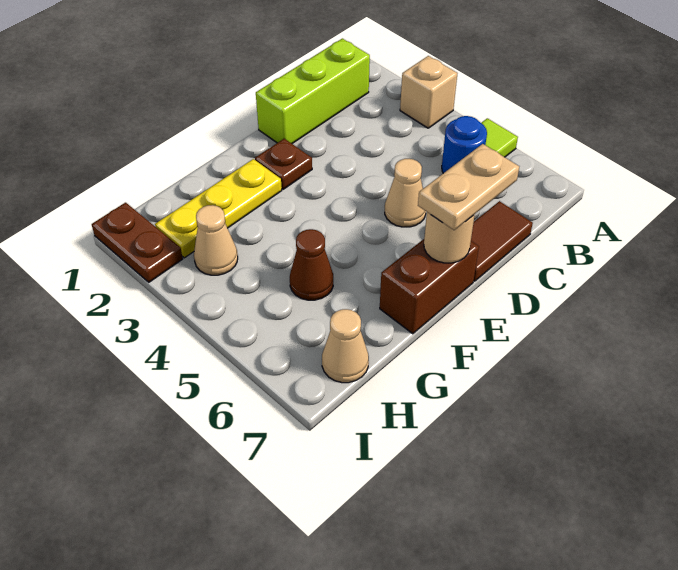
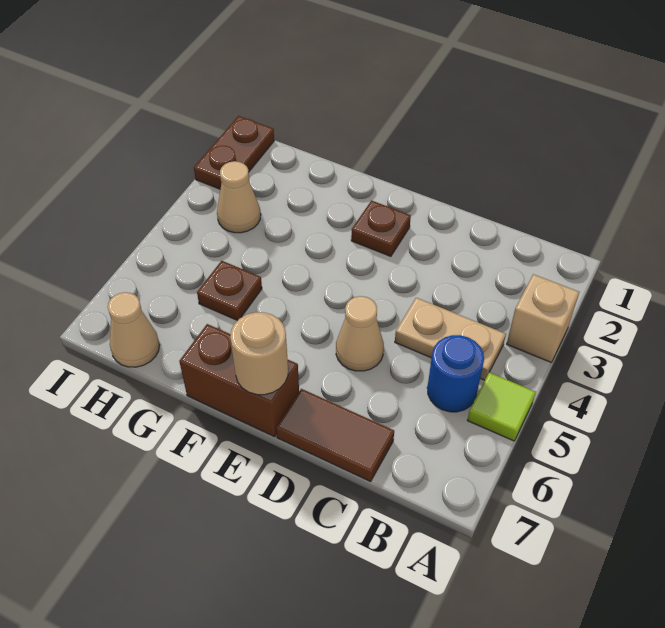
lime 1x3 brick [256,39,370,143] -> none
tan 1x2 plate [418,144,519,230] -> tan 1x2 plate moved to [395,298,506,380]
yellow 1x3 plate [155,159,282,258] -> none
brown 1x1 cone [290,229,333,300] -> brown 1x1 plate [197,261,262,321]

